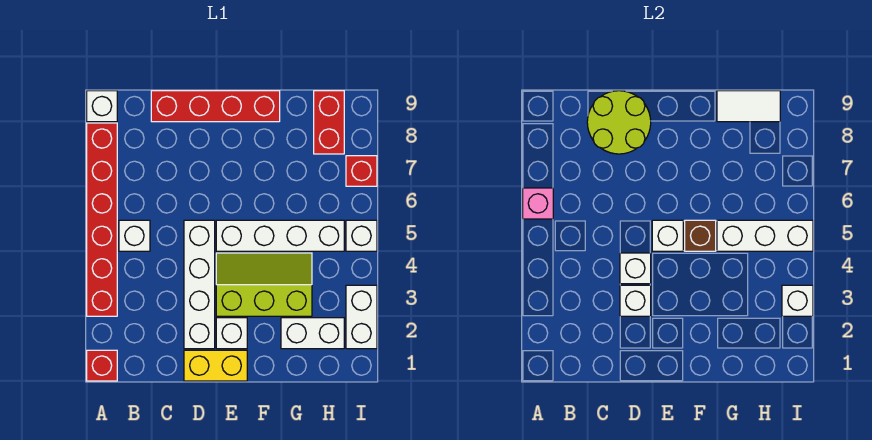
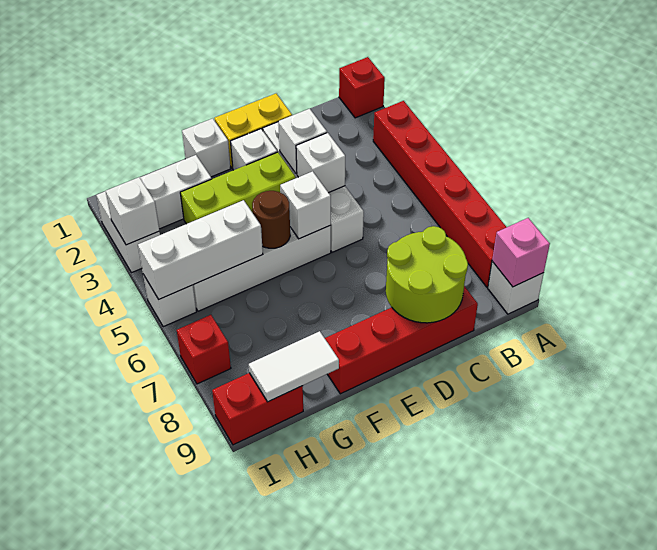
pink 1x1 brick [523,188,553,219] -> pink 1x1 brick moved to [492,218,550,287]
white 1x1 brick [119,220,150,251] -> white 1x1 brick moved to [182,118,231,177]
brown 1x1 brick [685,220,716,251] -> brown 1x1 round brick [252,191,290,248]
red 1x2 brick [314,91,344,154] -> red 1x2 brick turned to [212,373,303,445]

